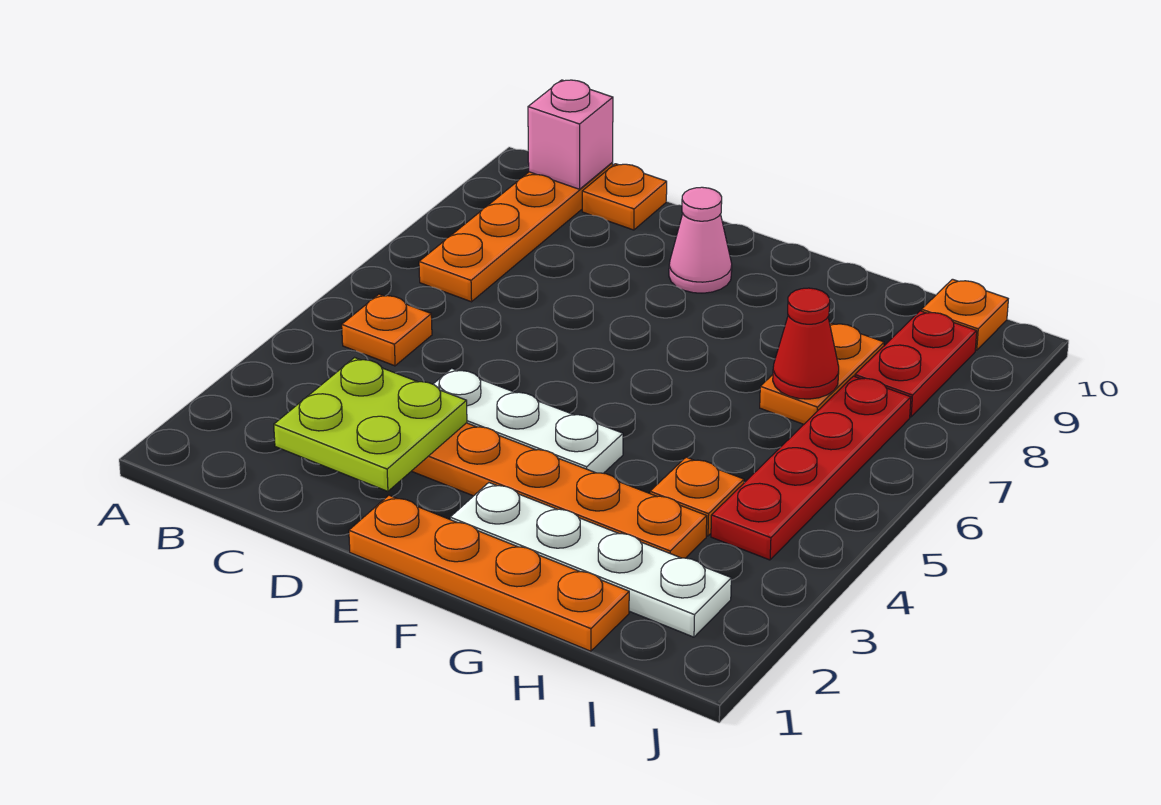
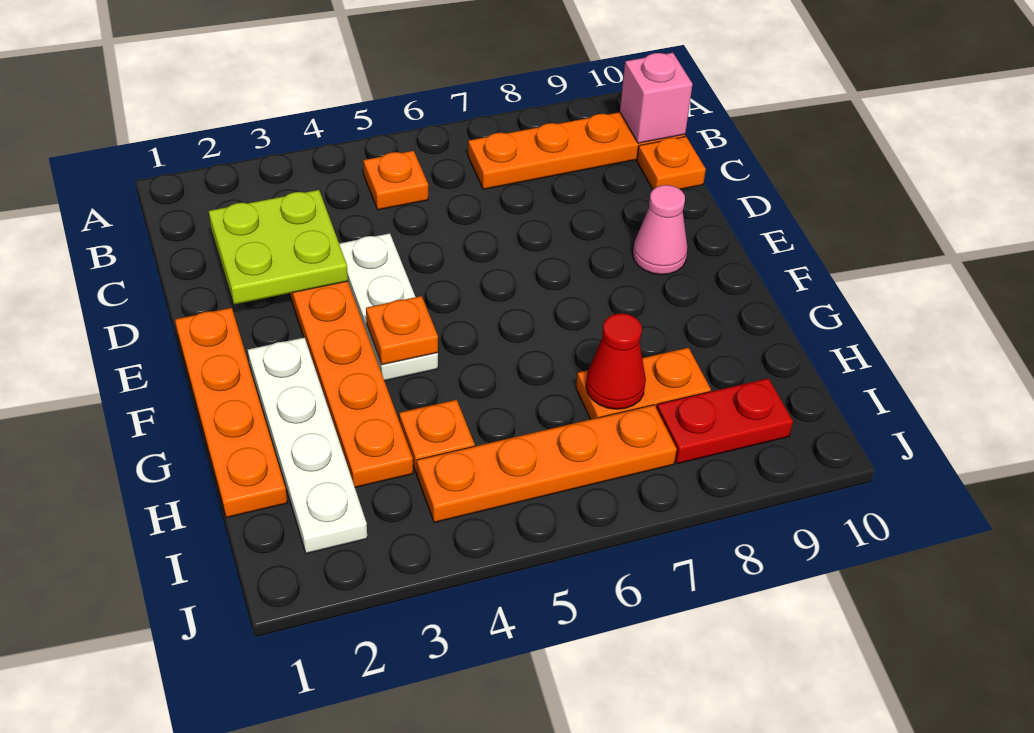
red 1x4 plate [711,376,911,560] -> orange 1x4 plate [417,405,677,522]
orange 1x1 plate [922,279,1008,350] -> orange 1x1 plate moved to [366,296,438,365]

